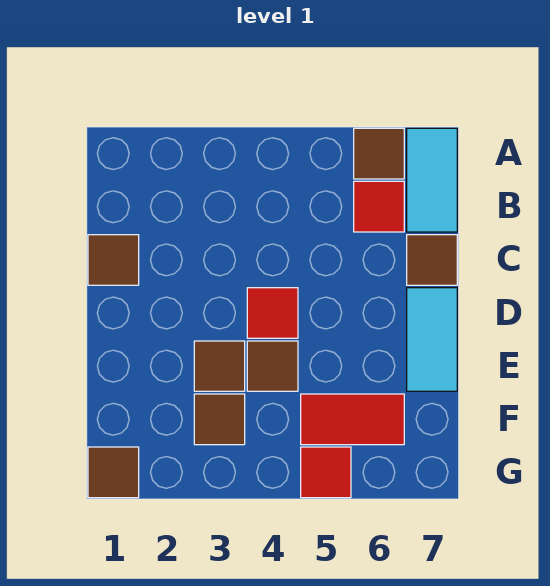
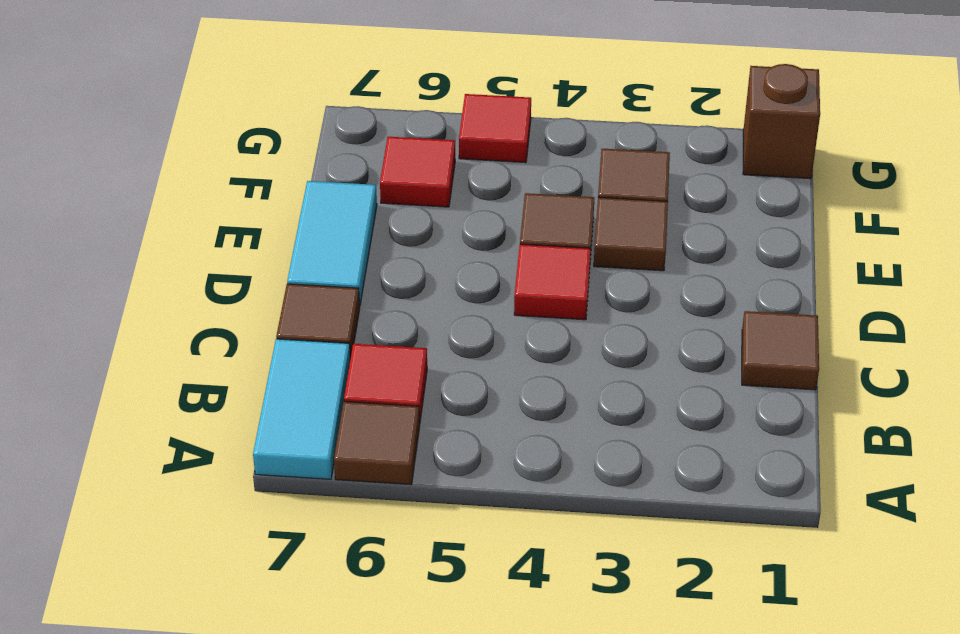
red 1x2 tile [301,394,404,445] -> red 1x1 tile [380,137,455,207]
brown 1x1 tile [88,447,139,498] -> brown 1x1 brick [743,64,820,179]

